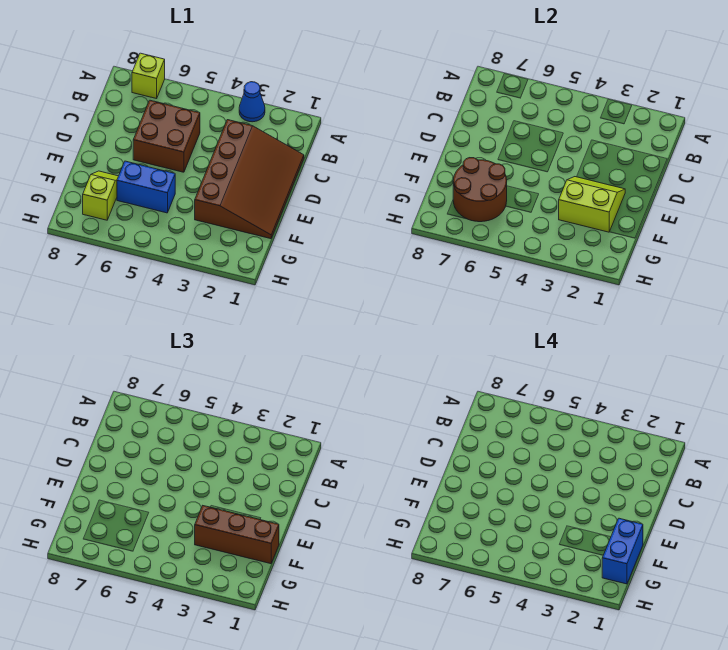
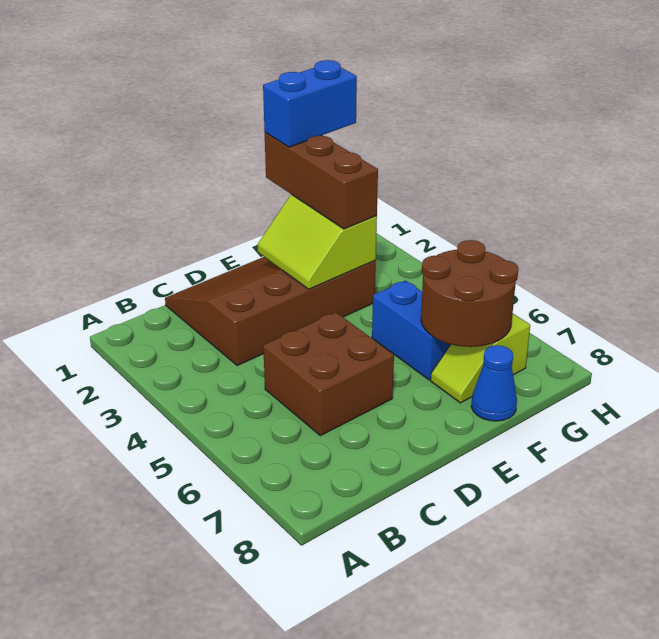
blue 1x1 cone [239,82,265,122] -> blue 1x1 cone moved to [471,345,517,421]
lime 1x1 brick [132,53,165,99] -> none

